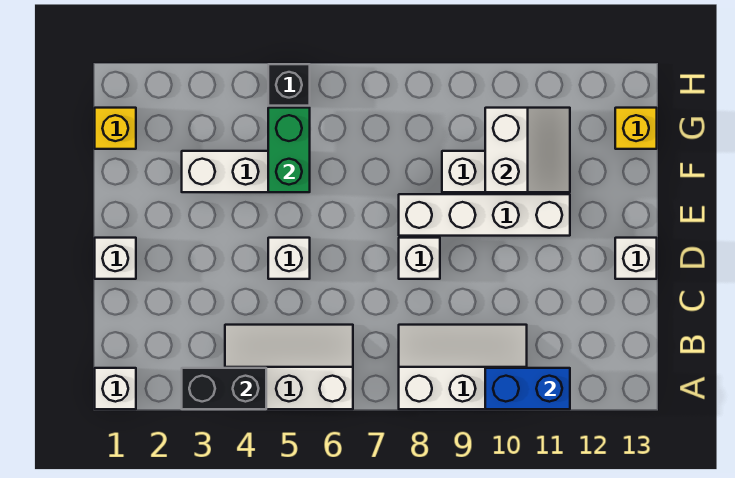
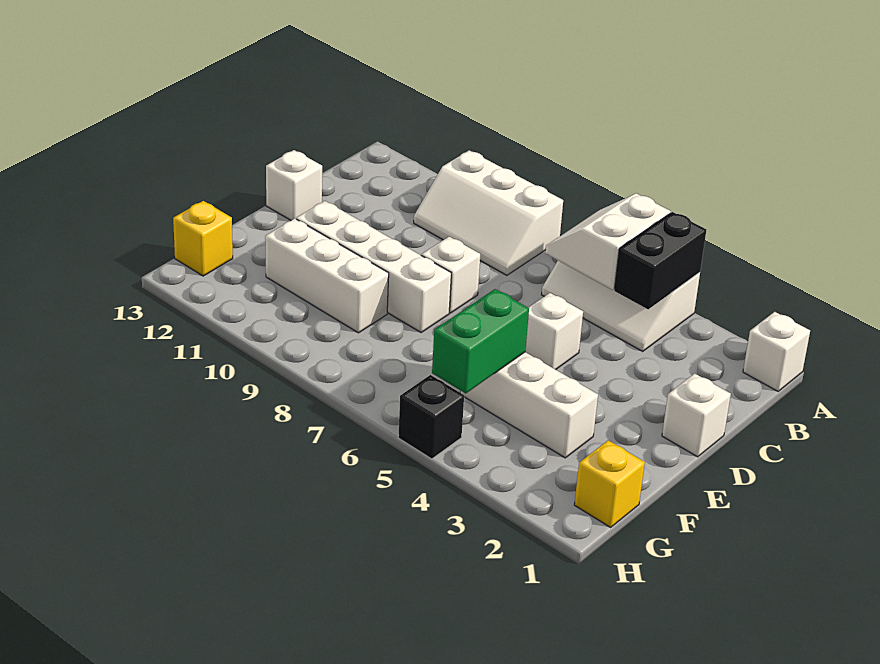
black 1x2 brick [182,368,266,409] -> black 1x2 brick turned to [614,212,706,309]
blue 1x2 brick [485,368,570,409] -> none
white 2x2 slope [485,108,570,192] -> white 2x2 slope moved to [545,193,671,290]

